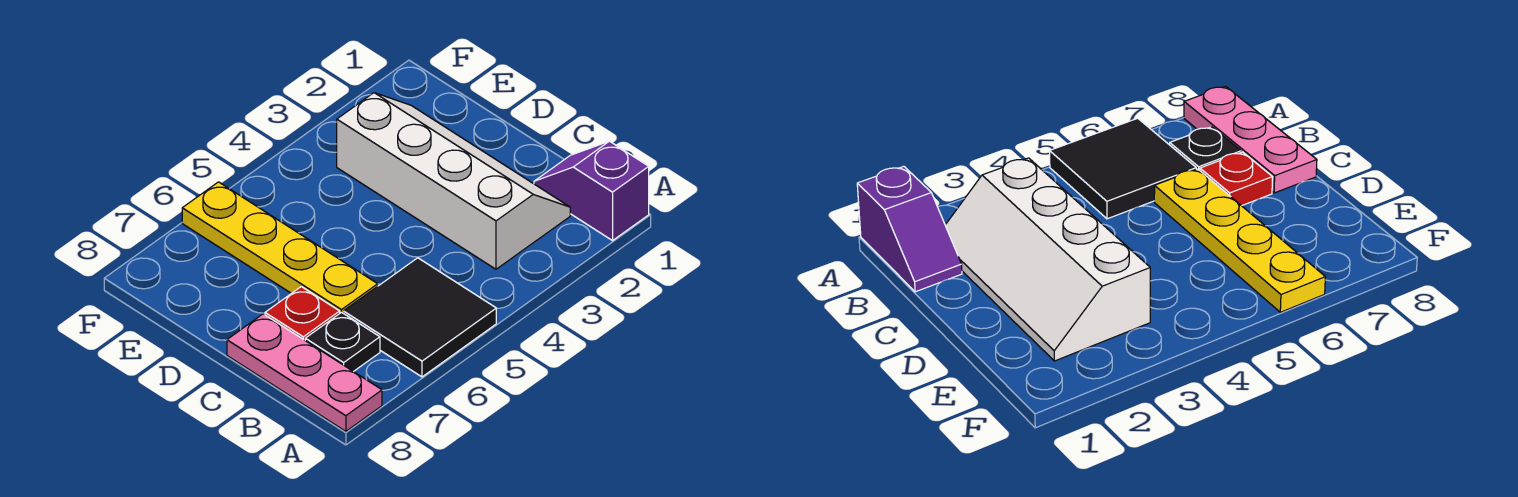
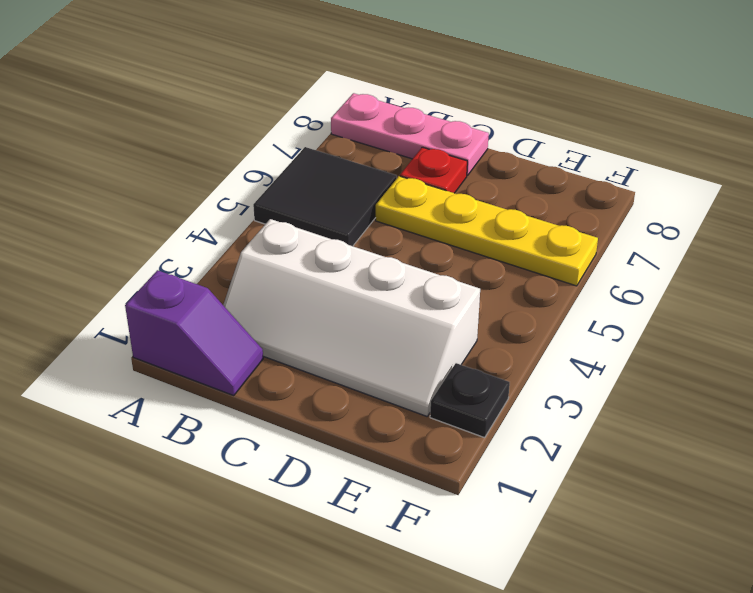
black 1x1 plate [305,312,380,372] -> black 1x1 plate moved to [430,363,510,438]

